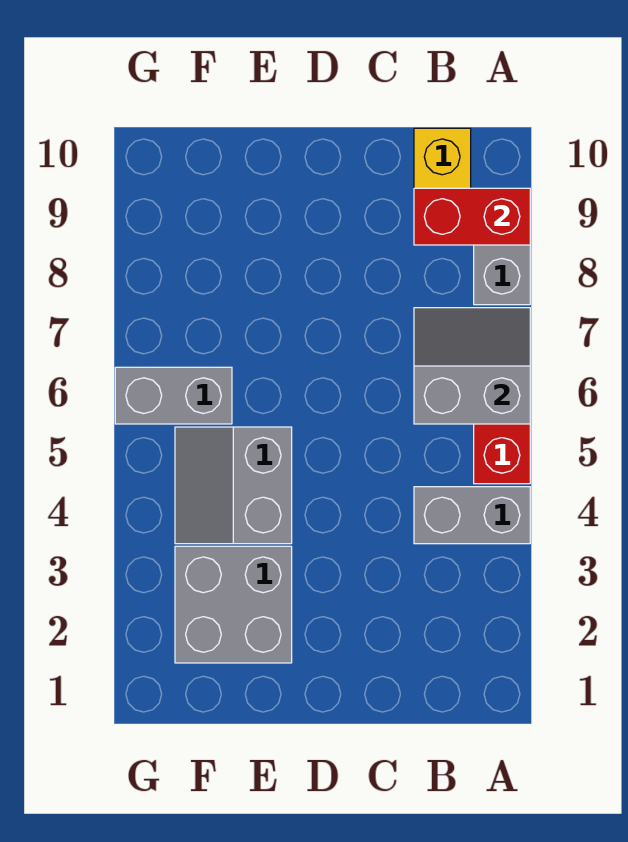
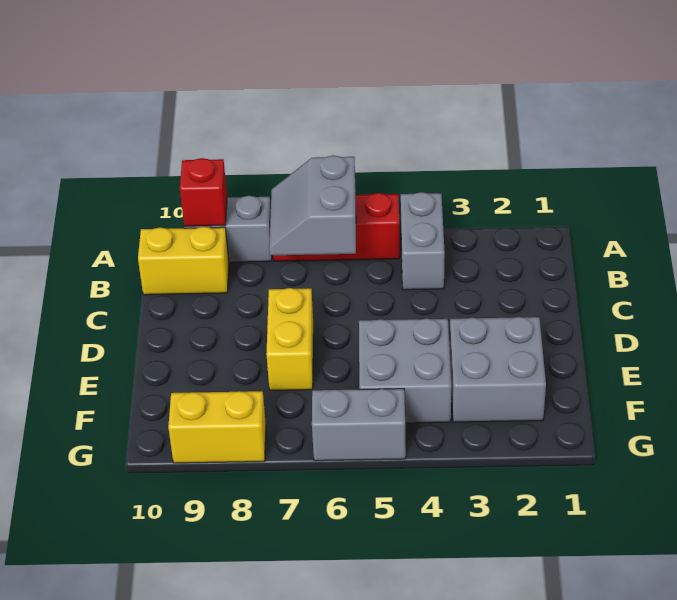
red 1x2 brick [414,188,530,245] -> red 1x1 brick [180,158,227,226]
none -> yellow 1x2 brick [266,288,313,390]
grey 2x2 slope [175,427,292,544] -> grey 2x2 brick [359,318,451,423]
grey 1x2 brick [115,367,232,424] -> grey 1x2 brick turned to [312,389,406,461]
none -> yellow 1x2 brick [168,391,266,463]

